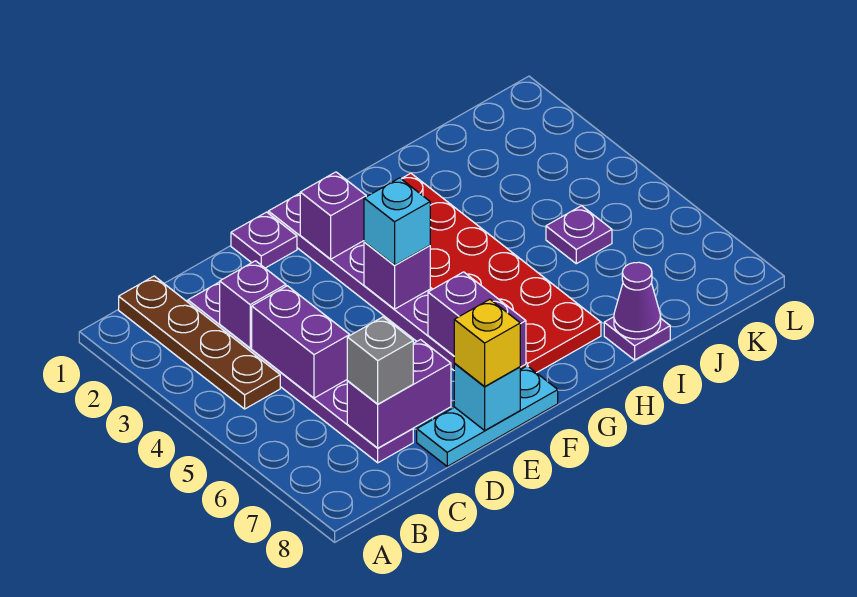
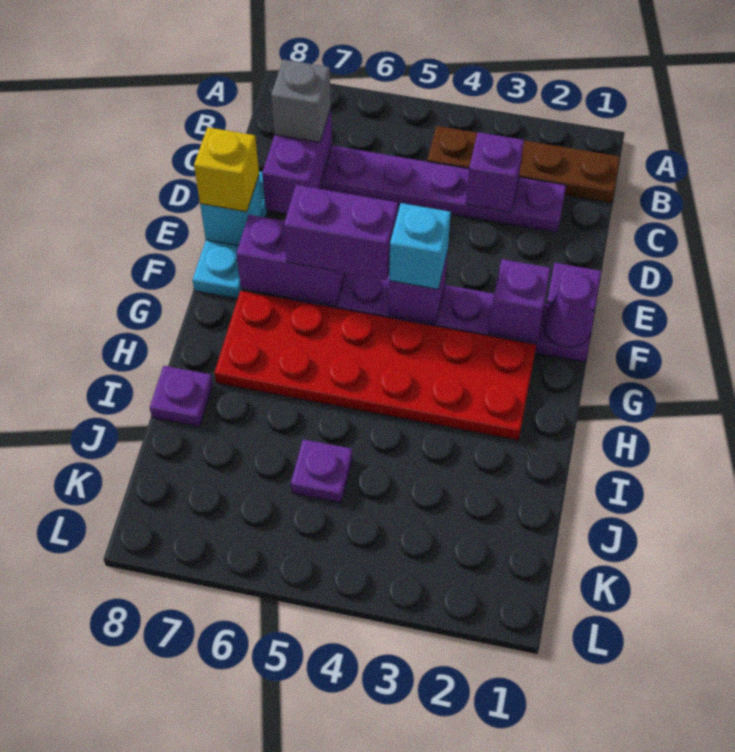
purple 1x2 brick [252,286,350,398] -> purple 1x2 brick moved to [284,185,398,280]
purple 1x1 cone [614,262,661,339] -> purple 1x1 cone moved to [543,274,593,347]

